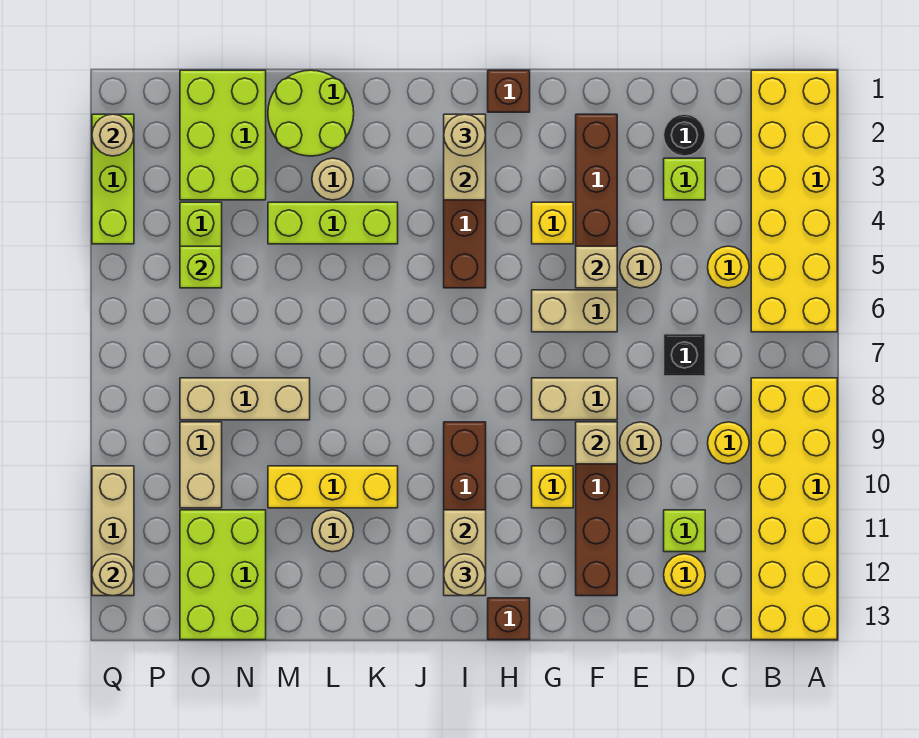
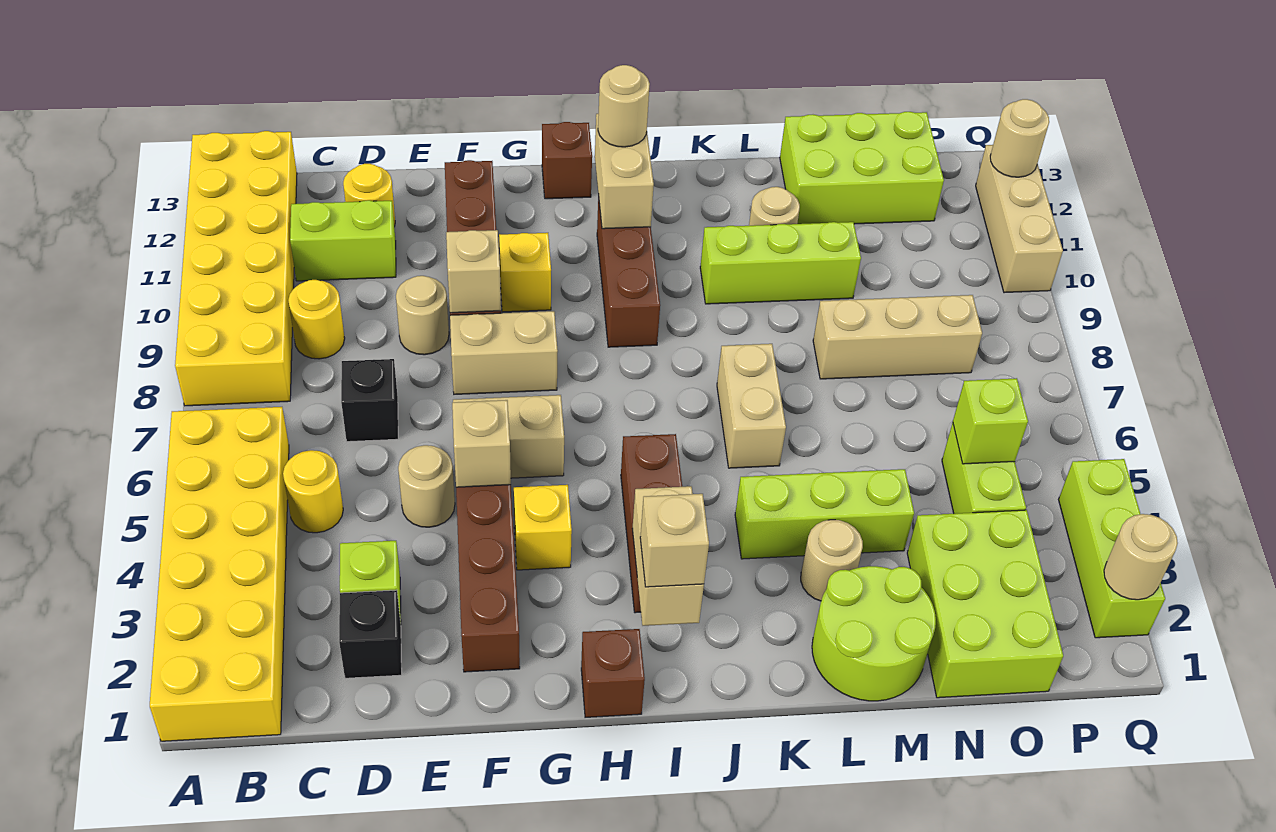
black 1x1 round brick [664,114,705,156] -> black 1x1 brick [339,590,402,678]
lime 1x1 brick [664,510,705,552] -> lime 1x2 brick [290,200,396,281]
tan 1x1 round brick [444,114,486,156] -> tan 1x1 brick [640,494,709,587]
yellow 1x3 brick [268,466,398,508] -> lime 1x3 brick [700,222,861,304]
lime 2x3 brick [180,510,266,640] -> lime 2x3 brick turned to [780,112,944,224]
tan 1x2 brick [180,422,222,508] -> tan 1x2 brick moved to [717,344,786,468]

